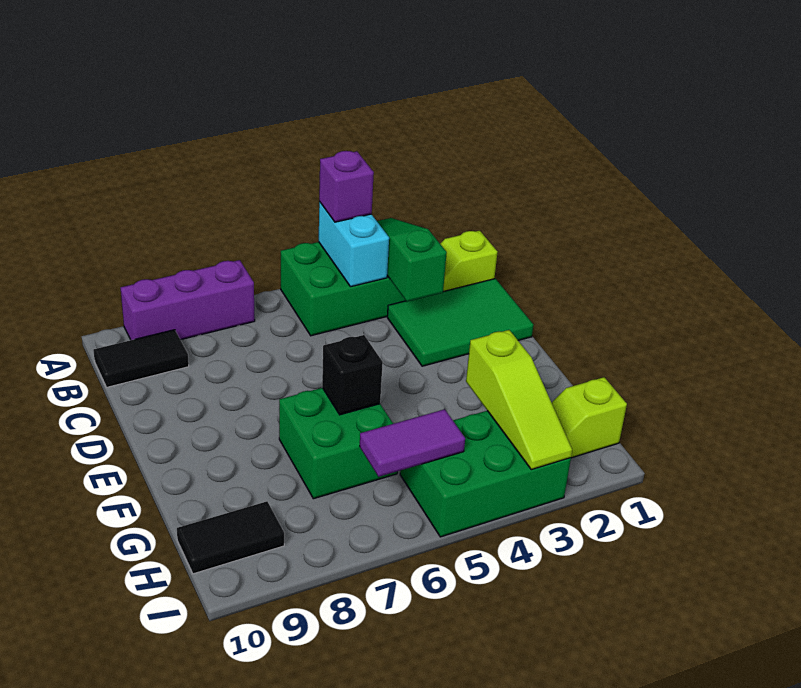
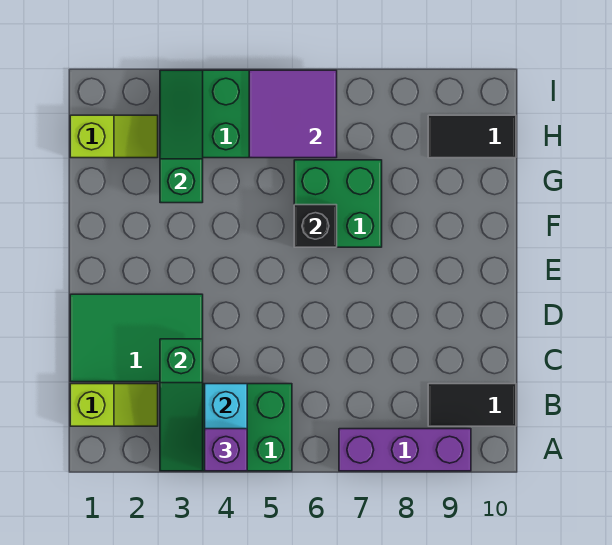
lime 1x3 slope [466,330,572,470] -> green 1x3 slope [160,70,203,203]
purple 1x2 tile [360,409,465,477] -> purple 2x2 tile [249,70,337,158]

